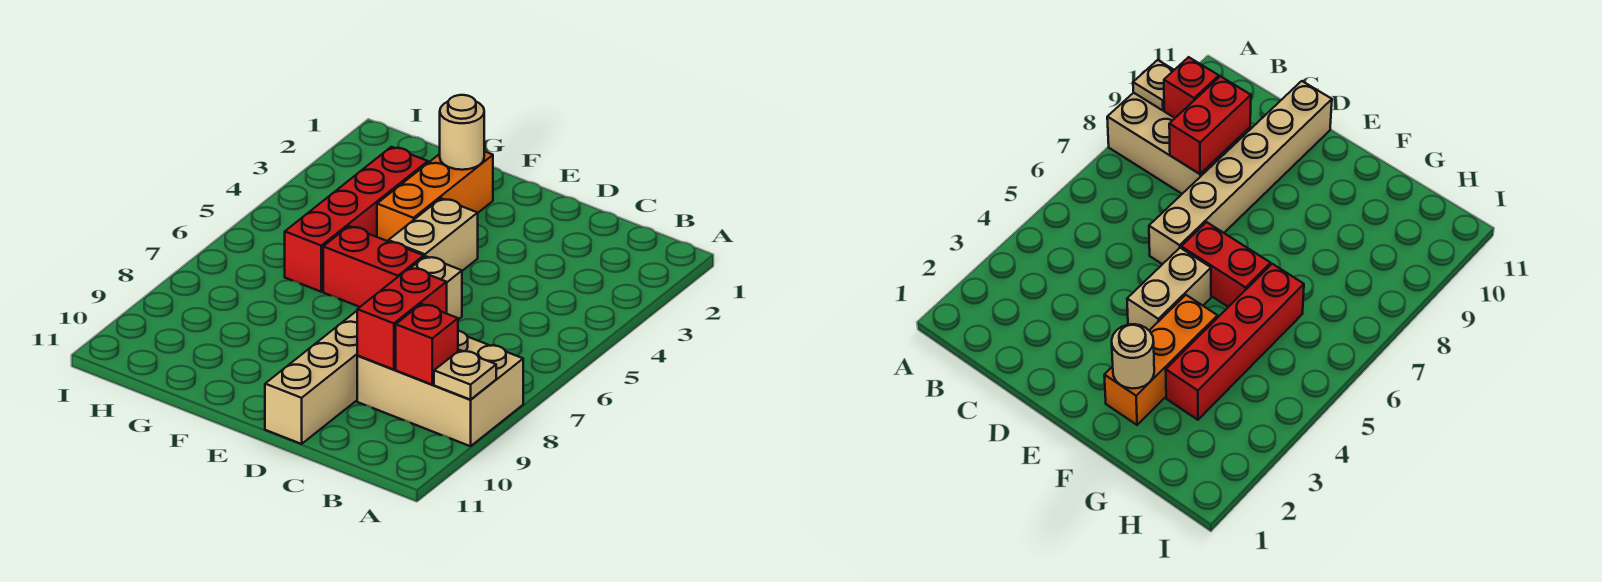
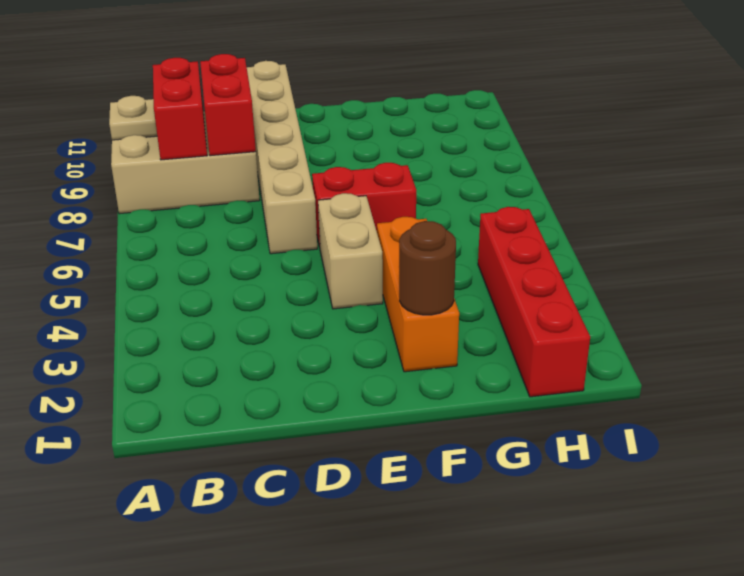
red 1x1 brick [396,304,458,384] -> red 1x2 brick [153,58,207,160]
tan 1x1 round brick [440,95,484,170] -> brown 1x1 round brick [399,221,456,315]
red 1x4 brick [285,147,428,292] -> red 1x4 brick moved to [478,207,590,397]

